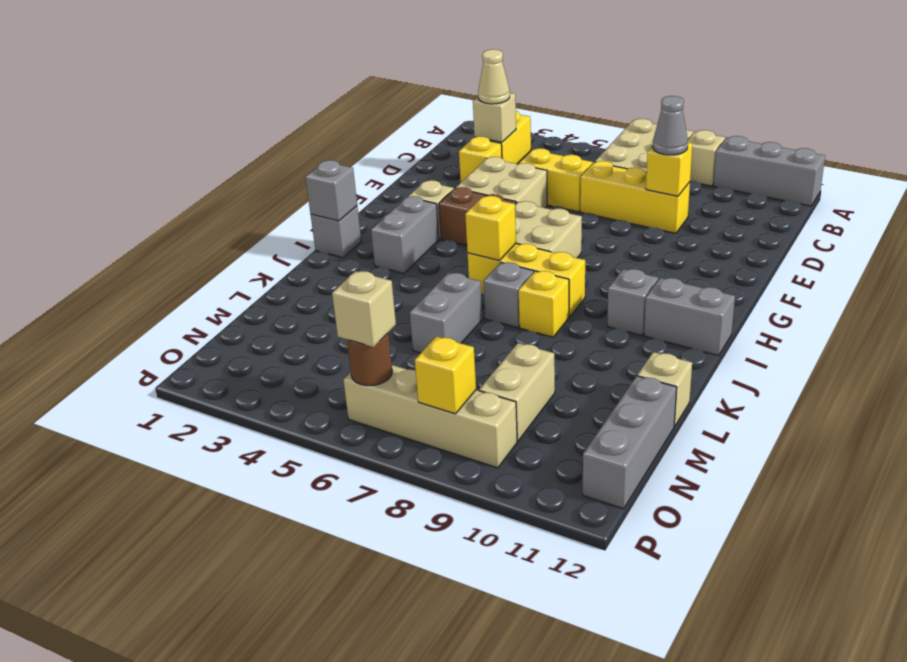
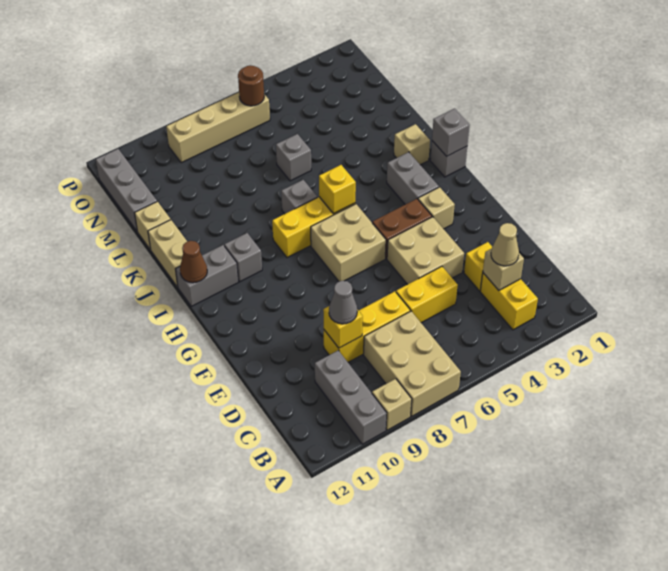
grey 1x3 brick [713,136,825,206] -> grey 1x3 brick turned to [315,350,387,444]
none -> brown 1x1 cone [180,241,207,283]
yellow 1x1 brick [519,271,569,337] -> none
grey 1x2 brick [410,273,483,353] -> grey 1x1 brick [276,134,311,181]
tan 1x2 brick [479,343,555,441] -> tan 1x2 brick moved to [148,220,187,287]
tan 1x1 brick [332,271,396,347] -> tan 1x1 brick moved to [394,124,430,165]
yellow 1x1 brick [415,337,476,414] -> none

